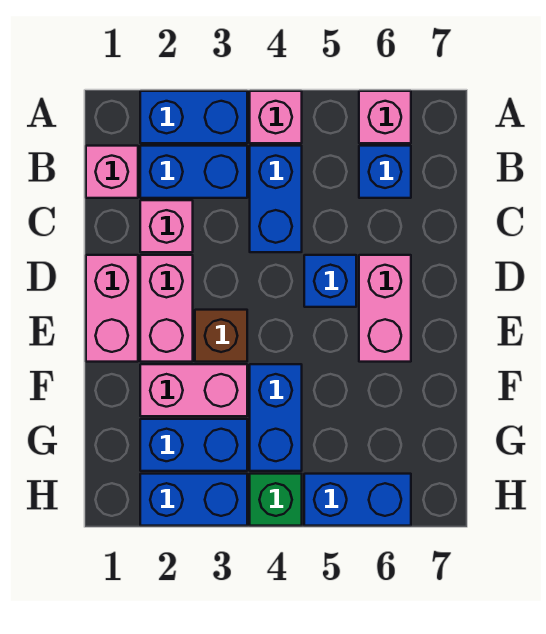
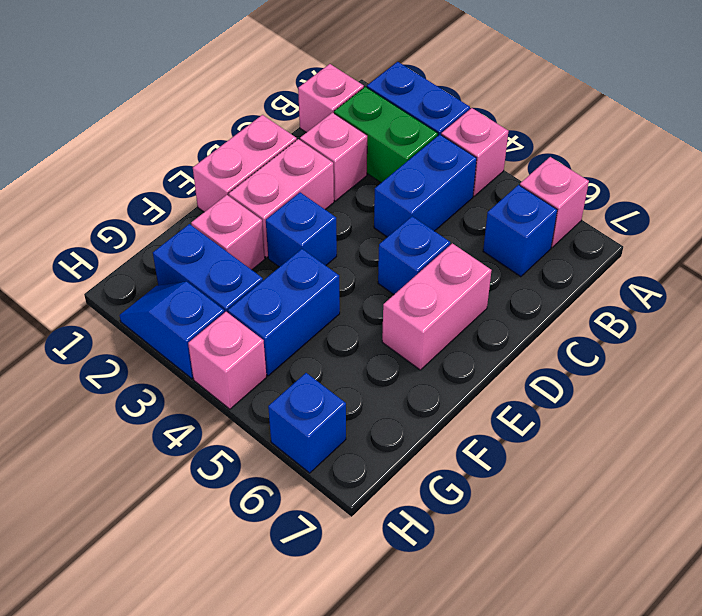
blue 1x2 brick [140,146,247,198] -> green 1x2 brick [334,87,438,183]
brown 1x1 brick [195,310,247,362] -> blue 1x1 brick [266,192,337,267]
pink 1x2 brick [140,364,247,416] -> pink 1x1 brick [191,195,265,270]
blue 1x2 brick [140,474,247,526] -> blue 1x2 slope [119,282,224,379]
green 1x1 brick [250,474,302,526] -> pink 1x1 brick [188,312,267,409]
blue 1x2 brick [304,474,411,526] -> blue 1x1 brick [268,373,346,473]

